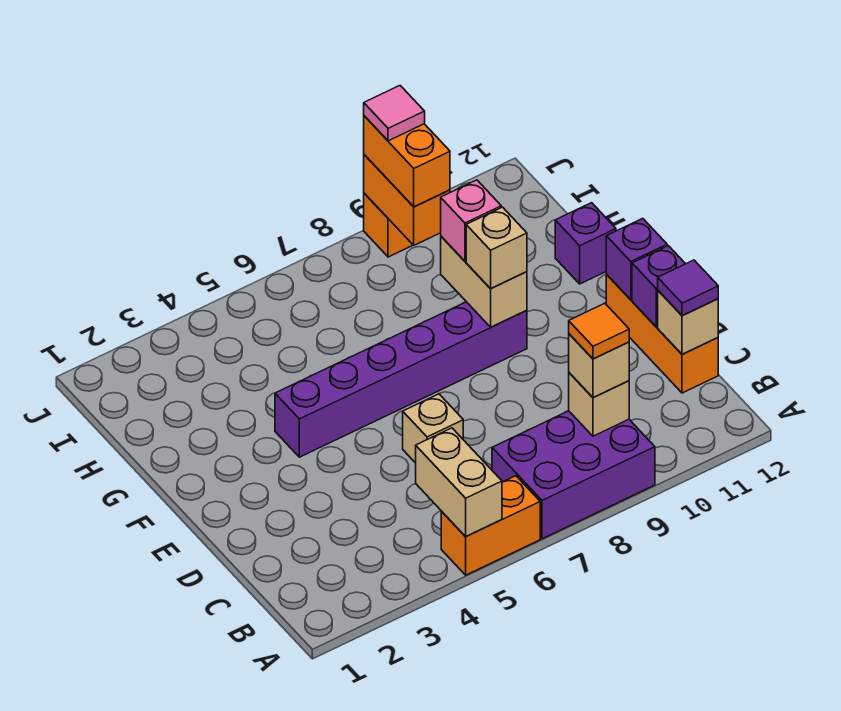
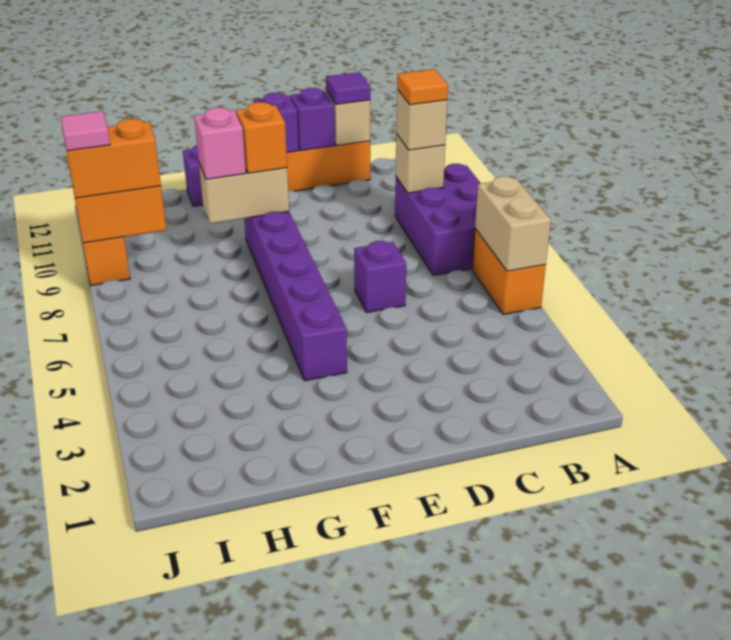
tan 1x2 brick [416,428,502,537] -> tan 1x2 brick turned to [475,177,551,271]
tan 1x1 brick [403,394,463,463] -> purple 1x1 brick [354,241,406,313]
tan 1x1 brick [466,207,527,289] -> orange 1x1 brick [236,102,287,173]

